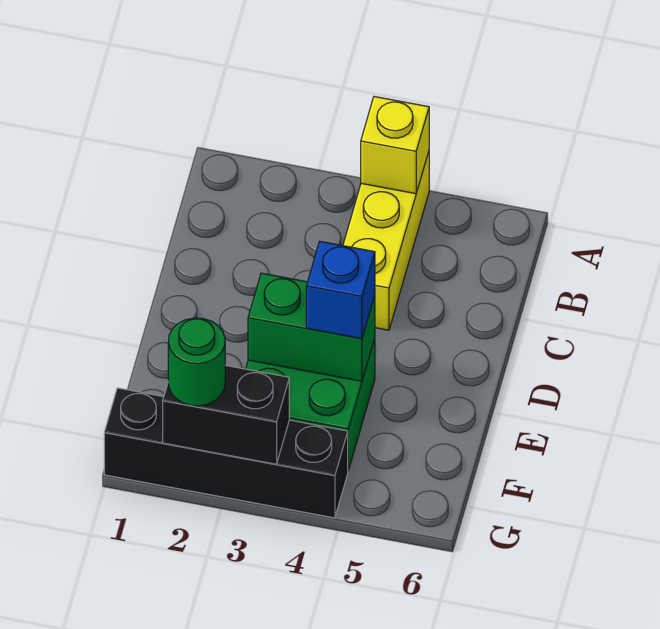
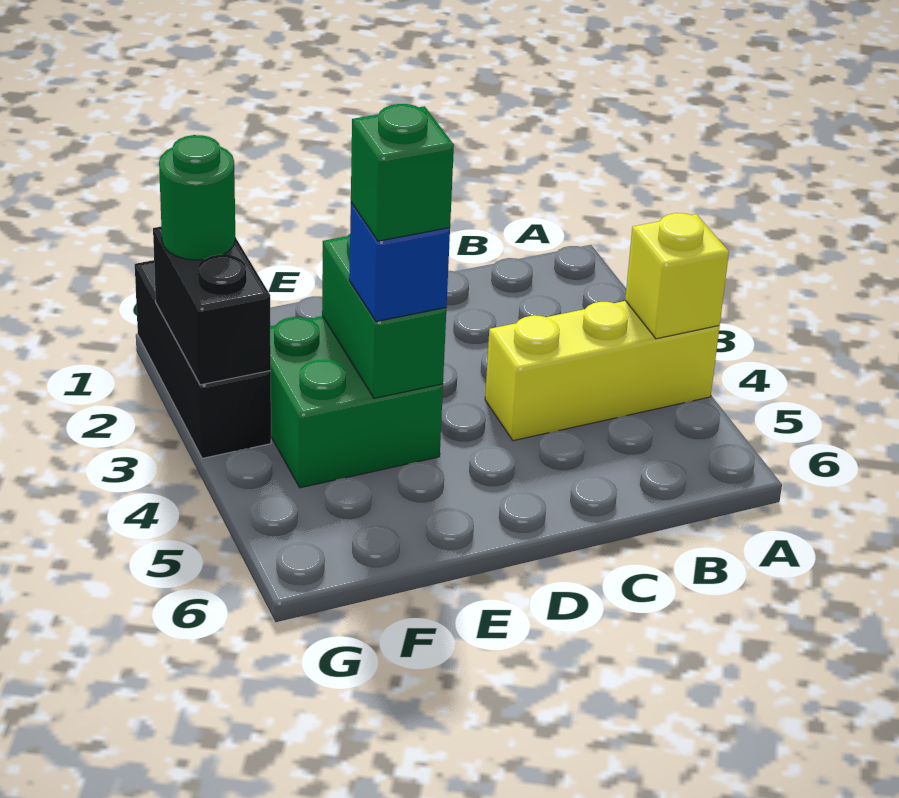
none -> green 1x1 brick [351,104,454,241]
black 1x4 brick [104,388,348,518] -> black 1x3 brick [135,260,271,458]

